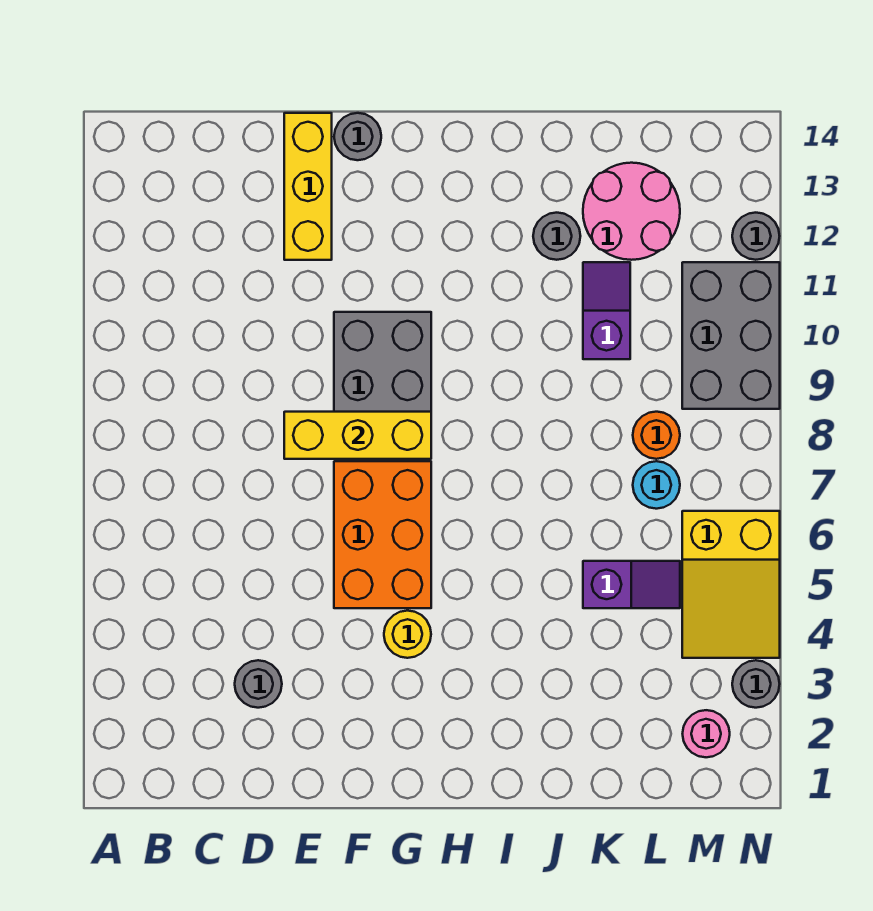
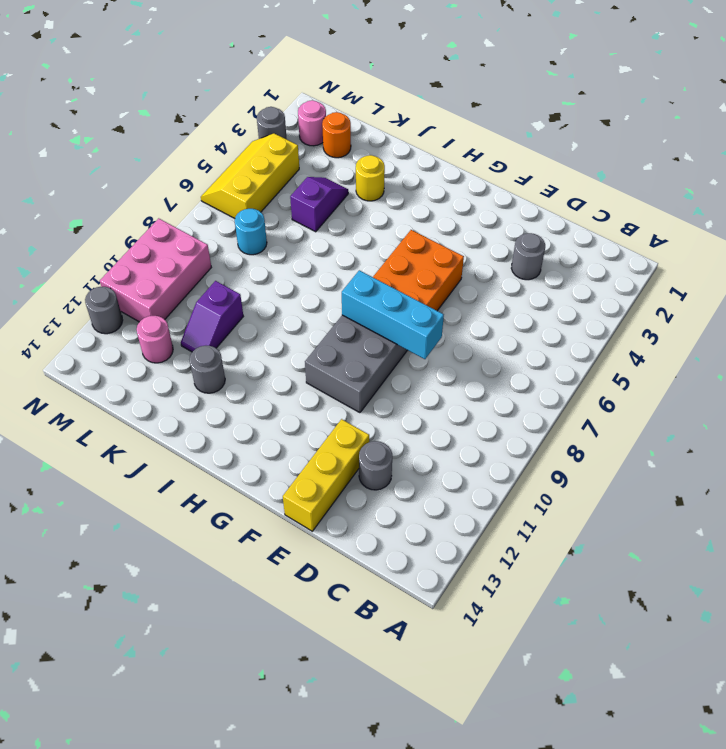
yellow 1x3 brick [284,412,431,459] -> cyan 1x3 brick [342,270,444,359]
grey 1x1 round brick [334,113,381,160] -> grey 1x1 round brick moved to [359,441,392,490]
yellow 1x1 round brick [384,611,431,658] -> yellow 1x1 round brick moved to [356,155,385,201]
purple 1x2 slope [583,561,680,608] -> purple 1x2 slope turned to [290,177,348,232]
pink 2x2 round brick [583,163,680,260] -> pink 1x1 round brick [137,316,173,363]
orange 1x1 round brick [633,412,680,459] -> orange 1x1 round brick moved to [322,112,351,158]
yellow 2x3 slope [682,511,780,658] -> yellow 2x3 slope turned to [201,134,299,218]
grey 2x3 brick [682,262,780,409] -> pink 2x3 brick [100,218,211,322]

